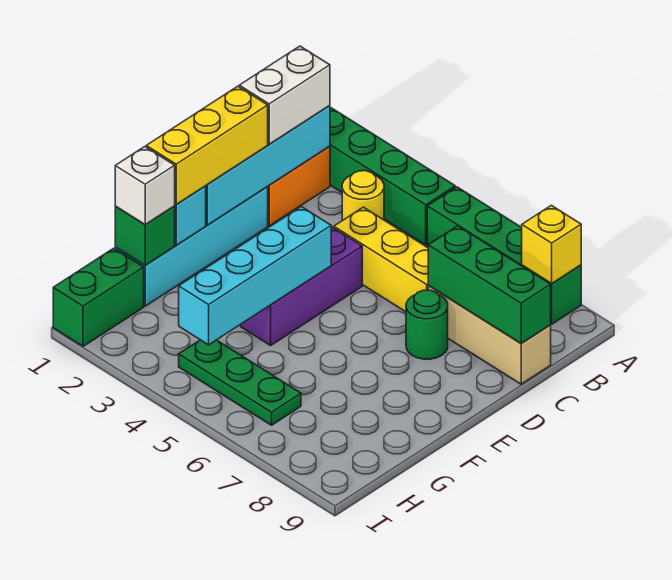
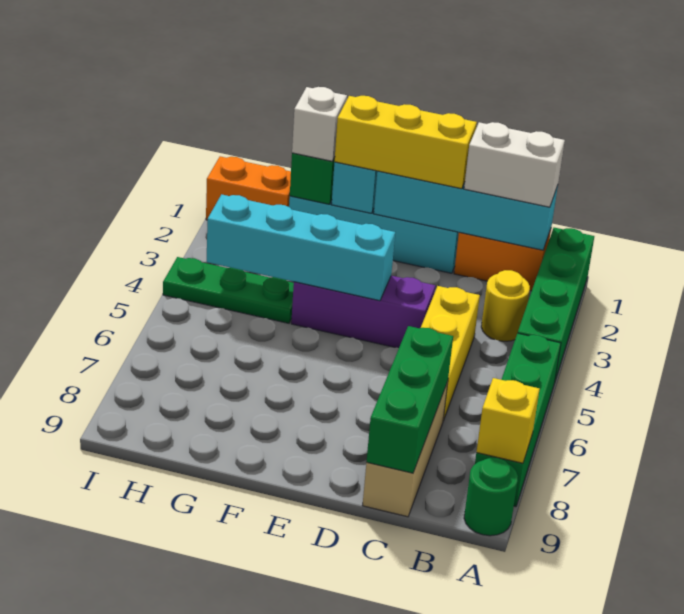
green 1x1 round brick [406,290,448,359] -> green 1x1 round brick moved to [464,458,518,536]
green 1x2 brick [53,248,144,346] -> orange 1x2 brick [206,156,291,220]
green 1x3 plate [179,340,301,425] -> green 1x3 plate turned to [163,257,294,323]

